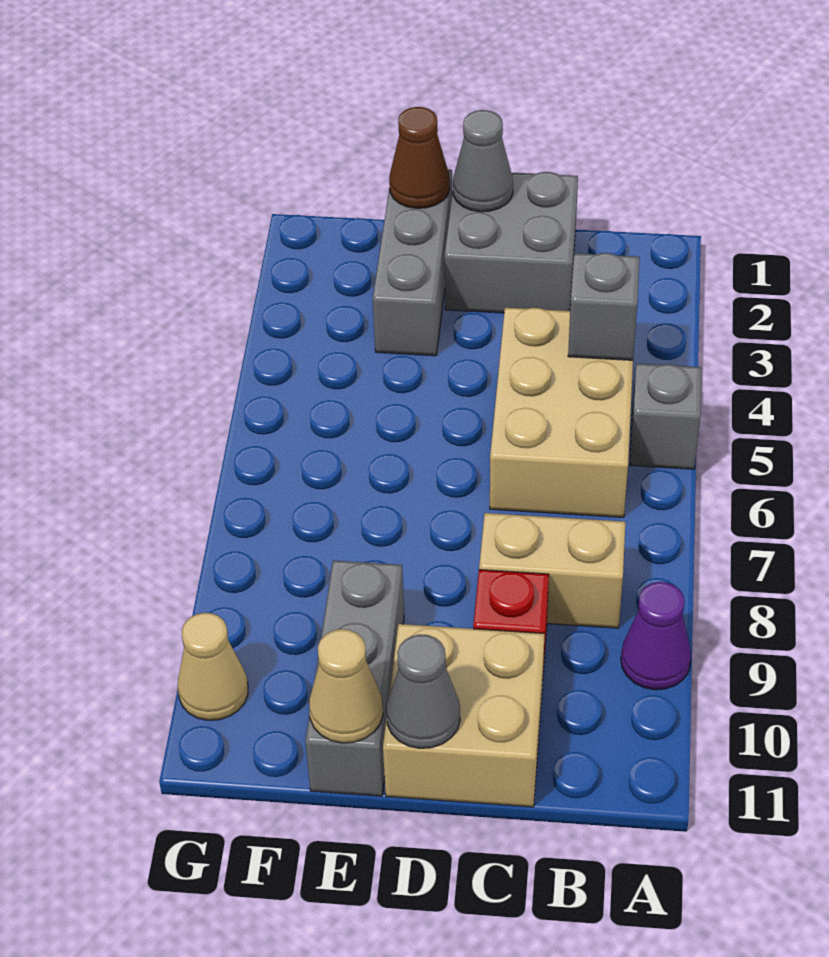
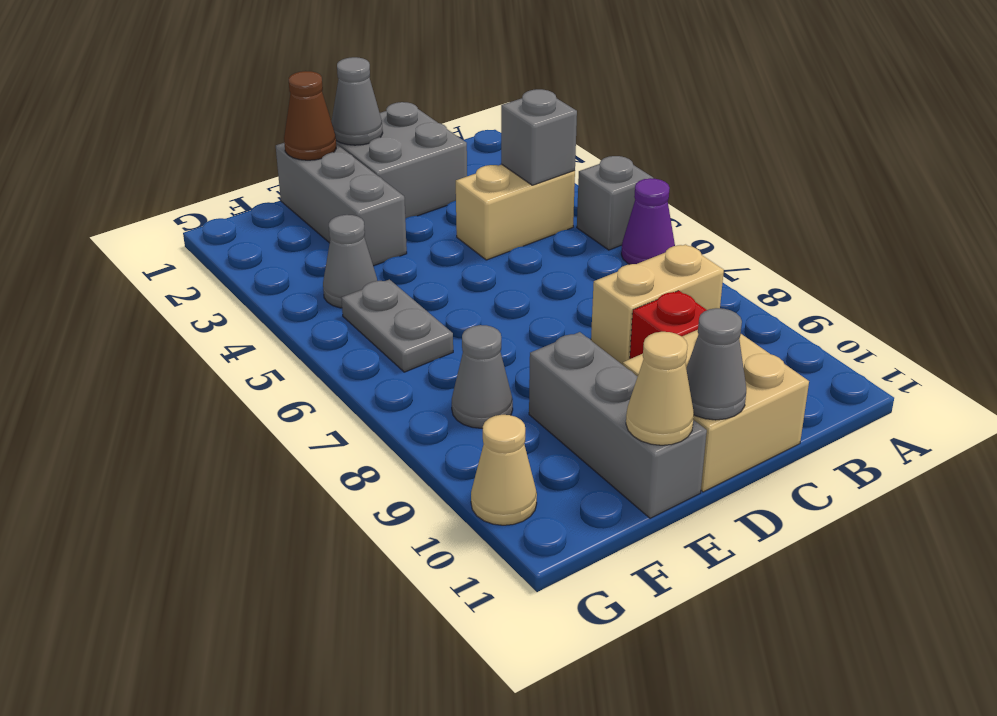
purple 1x1 cone [621,582,691,690] -> purple 1x1 cone moved to [621,178,675,264]
tan 2x3 brick [490,308,633,517] -> tan 1x2 brick [456,165,575,260]
none -> grey 1x1 cone [323,215,377,308]
none -> grey 1x2 plate [341,279,453,372]
none -> grey 1x1 cone [452,325,513,428]

